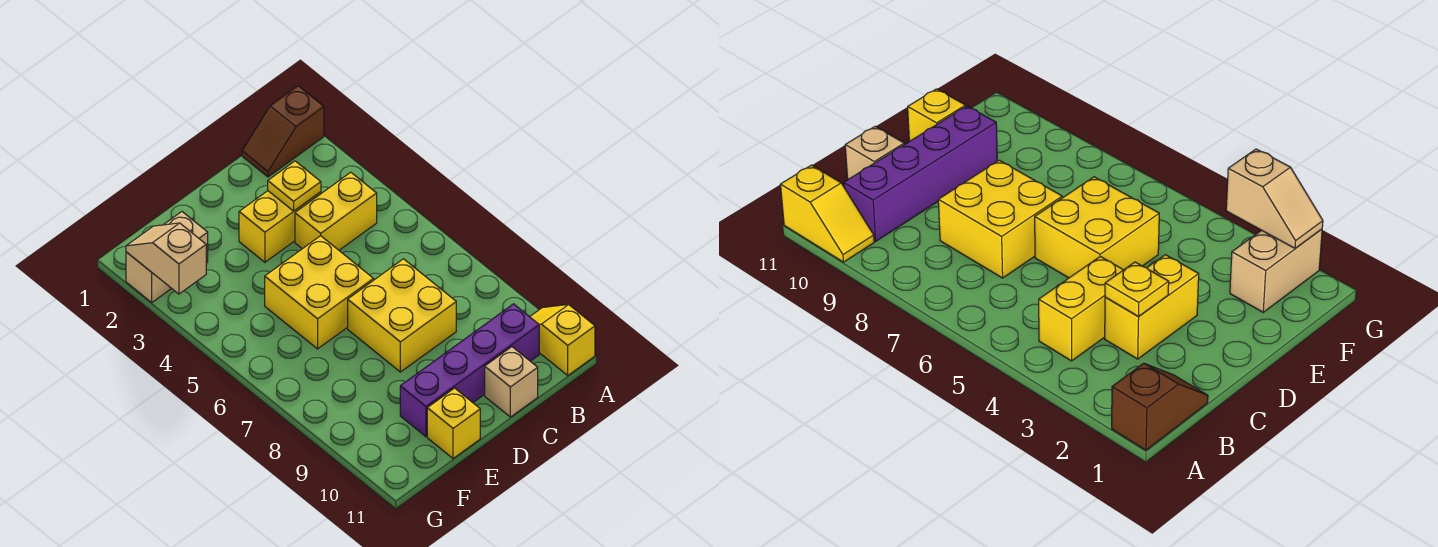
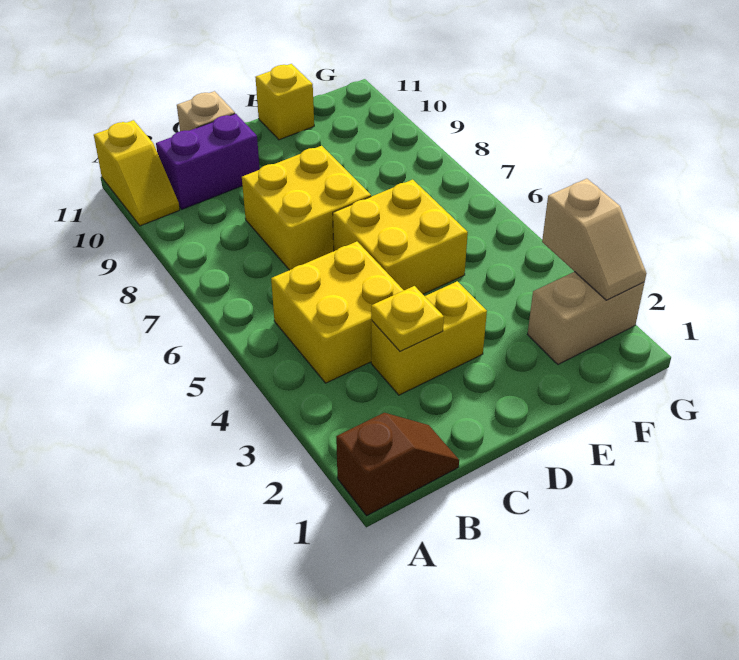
yellow 1x2 brick [295,172,377,250] -> yellow 2x2 brick [271,242,404,383]
purple 1x4 brick [400,304,539,437] -> purple 1x2 brick [156,114,260,209]

